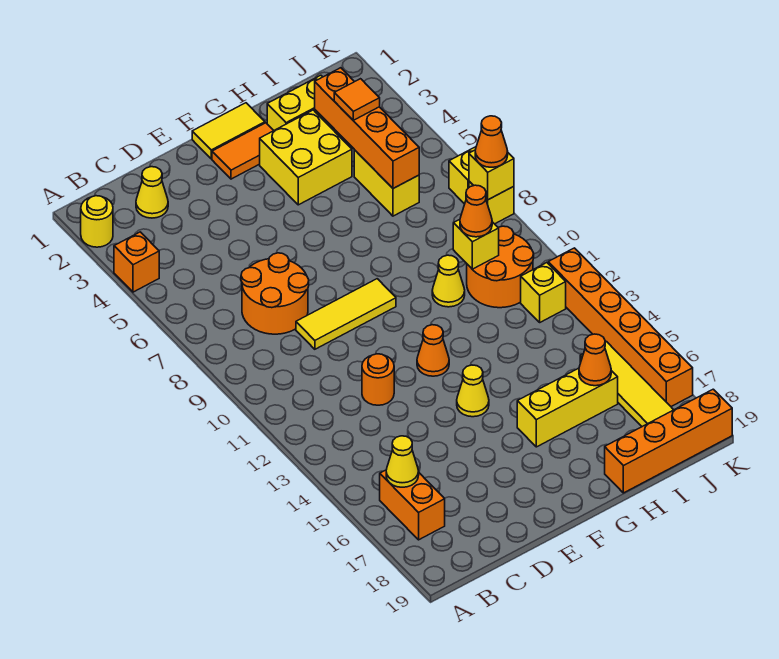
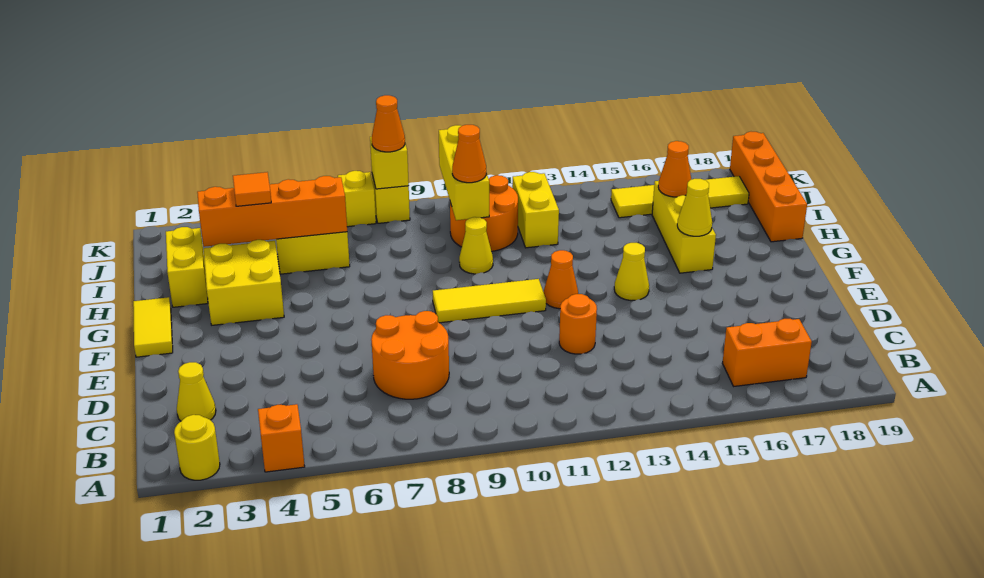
yellow 1x1 cone [386,436,419,487] -> yellow 1x1 cone moved to [677,179,712,236]
yellow 1x3 tile [296,279,396,349] -> yellow 1x3 tile turned to [433,279,546,323]
orange 1x2 tile [212,123,274,179] -> none
yellow 1x1 brick [453,220,499,269] -> yellow 1x3 brick [439,125,489,220]
yellow 1x1 brick [521,263,566,322] -> yellow 1x2 brick [512,172,559,248]
orange 1x6 brick [548,248,693,406] -> none

